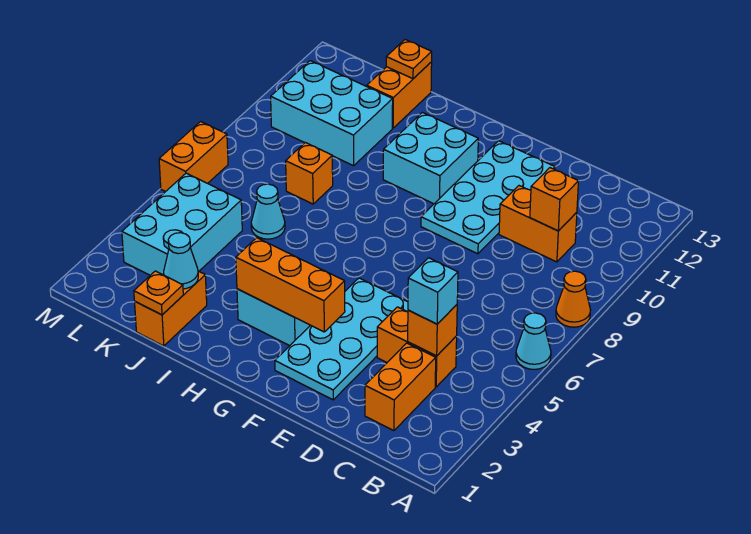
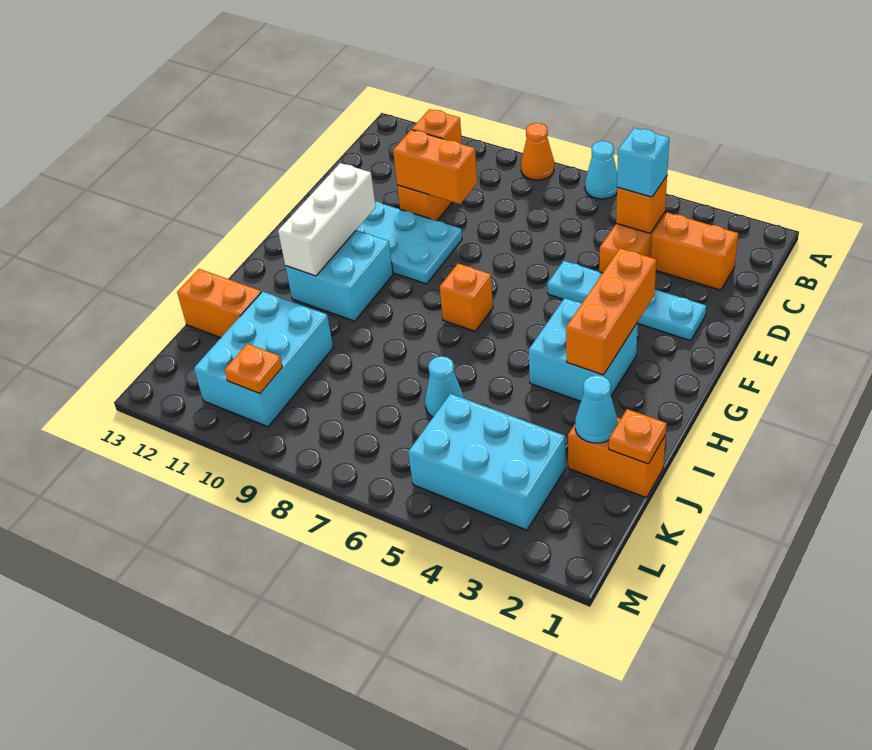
cyan 2x4 plate [275,278,408,400] -> cyan 1x4 plate [547,261,706,341]
none -> white 1x3 brick [278,163,376,276]
orange 1x1 brick [286,143,333,204] -> orange 1x1 brick moved to [440,264,493,331]
orange 1x1 plate [386,40,432,79] -> orange 1x1 plate moved to [225,344,282,394]
orange 1x2 brick [159,122,228,192] -> orange 1x2 brick moved to [393,130,477,204]

